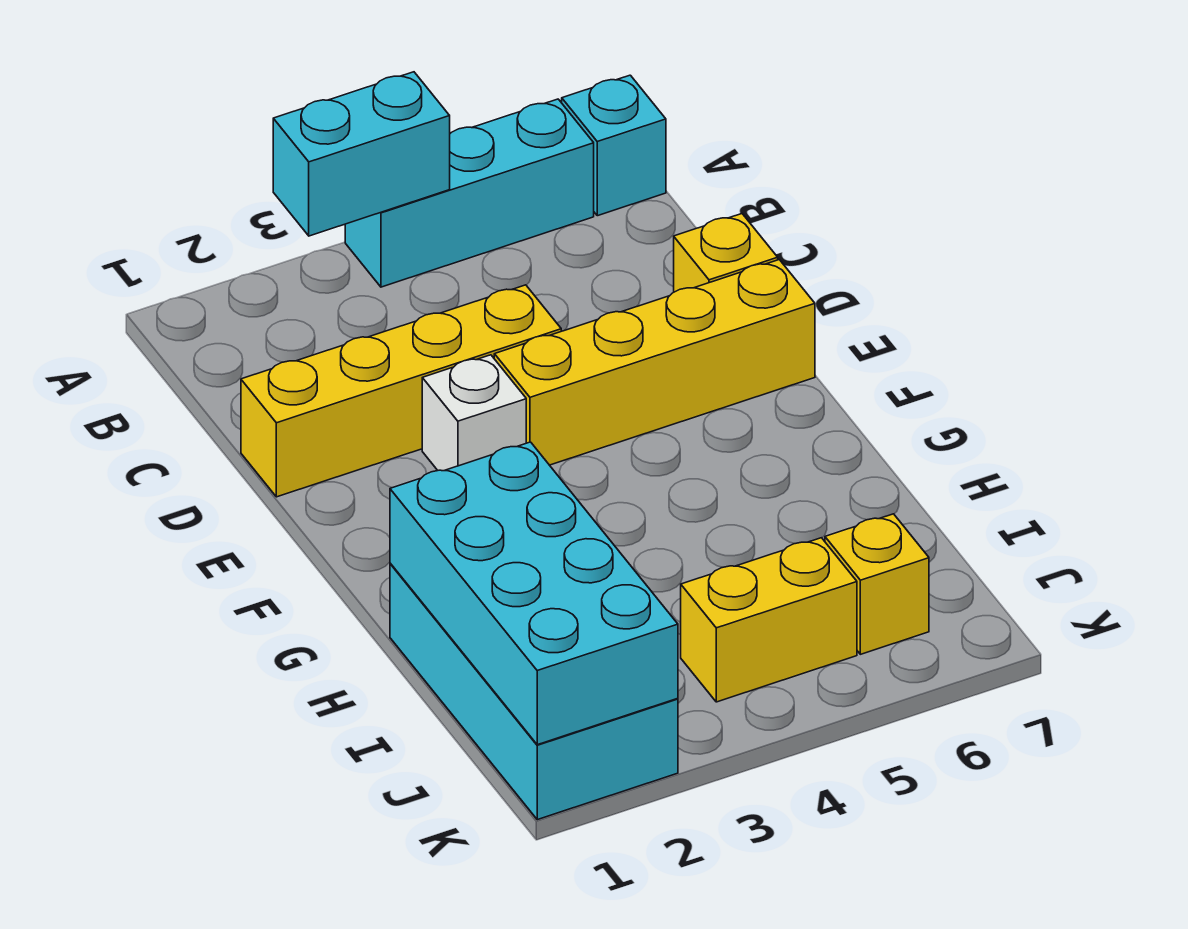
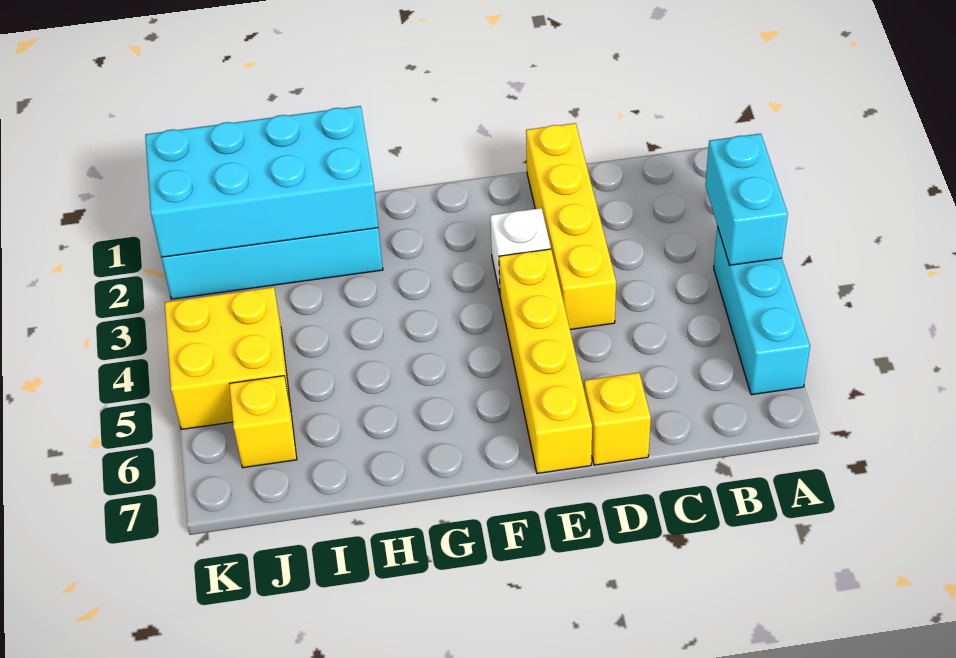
cyan 1x1 brick [562,75,666,216] -> none
yellow 1x2 brick [681,538,857,702] -> yellow 2x2 brick [165,287,291,429]

